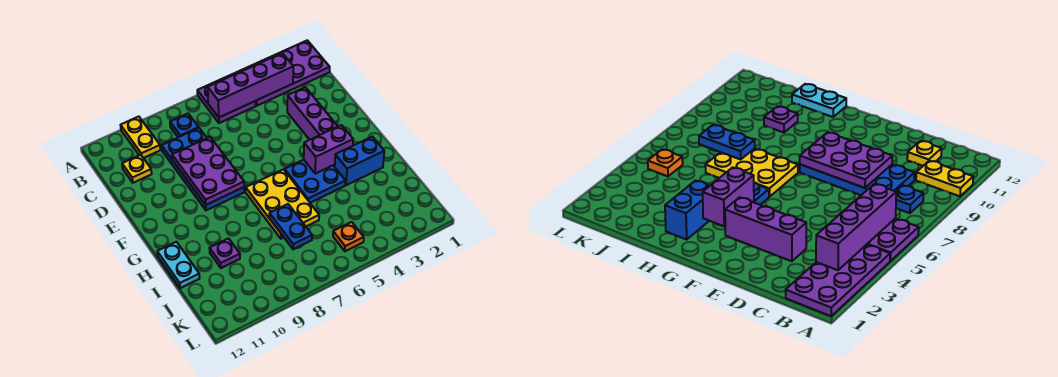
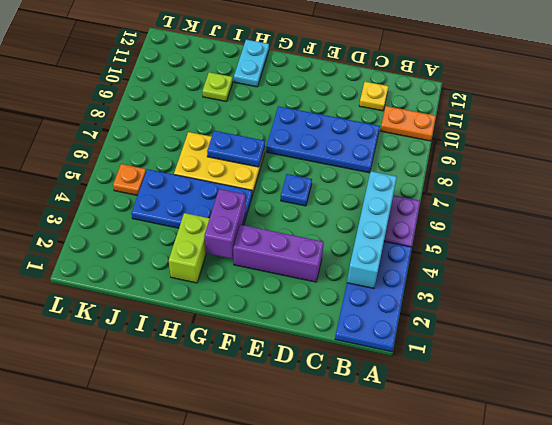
purple 2x4 plate [235,40,330,106] -> blue 2x4 plate [335,241,412,352]
yellow 1x2 plate [121,117,160,158] -> orange 1x2 plate [380,106,436,141]
purple 1x4 brick [208,53,293,117] -> cyan 1x4 brick [347,171,397,288]
blue 1x1 plate [170,114,199,137] -> blue 1x1 plate moved to [281,174,312,206]
purple 2x3 plate [172,137,244,205] -> none
blue 2x2 plate [285,160,345,203] -> blue 2x4 plate [131,169,252,228]
blue 1x2 brick [335,137,384,185] -> lime 1x2 brick [169,213,210,283]
cyan 1x2 plate [157,242,200,288] -> cyan 1x2 plate turned to [234,40,269,87]
blue 1x2 plate [269,204,312,249] -> blue 1x2 plate moved to [207,131,265,167]
purple 1x1 plate [209,238,240,268] -> lime 1x1 plate [202,72,233,101]

